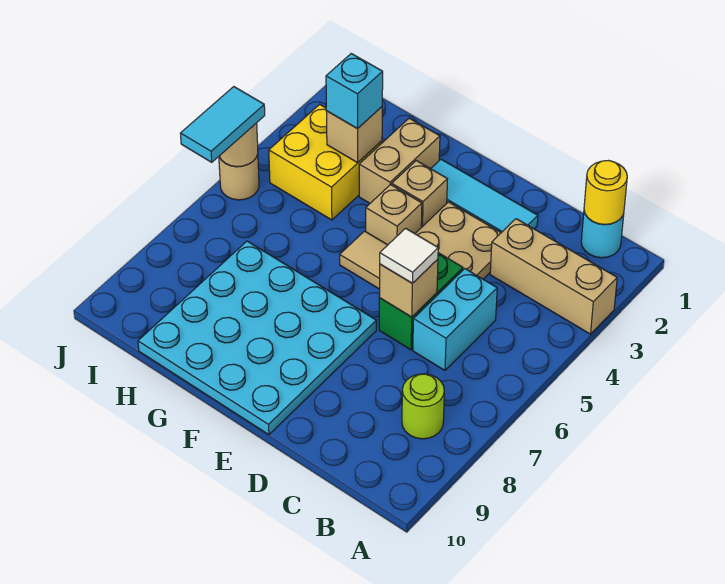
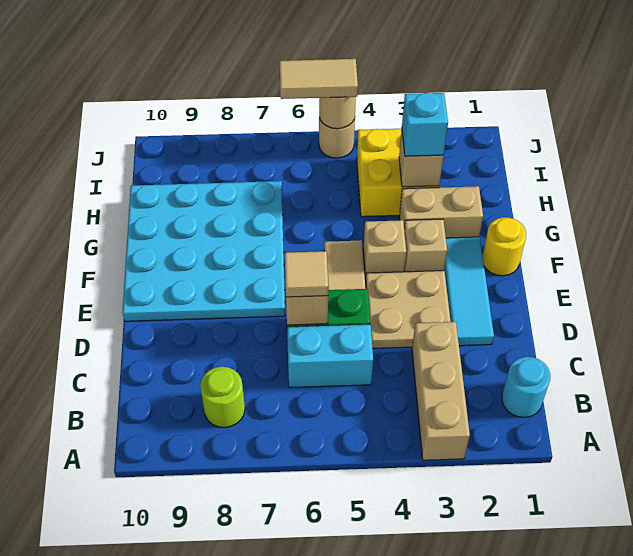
yellow 1x1 round brick [584,160,627,225] -> yellow 1x1 round brick moved to [483,217,526,276]
white 1x1 tile [380,228,438,283] -> tan 1x1 tile [285,251,328,297]
cyan 1x2 tile [180,87,265,162] -> tan 1x2 tile [279,59,358,99]

